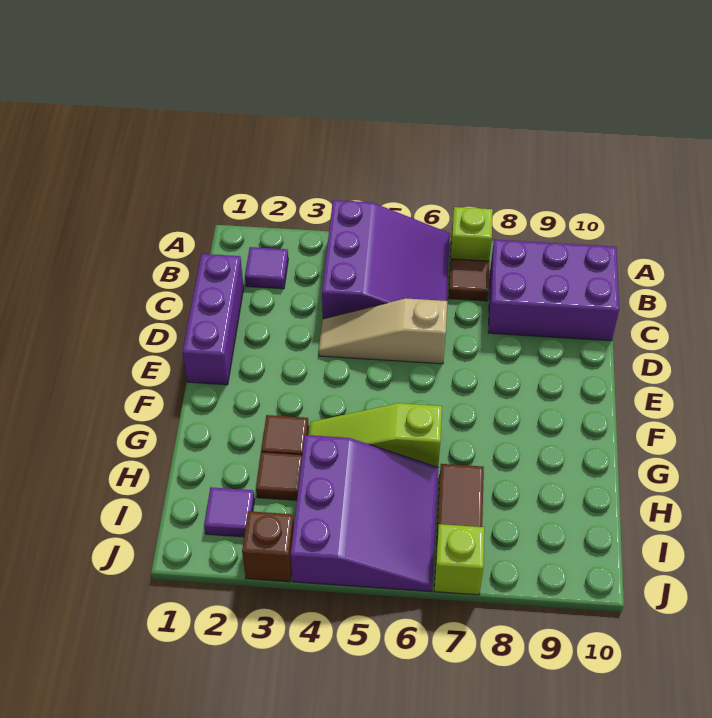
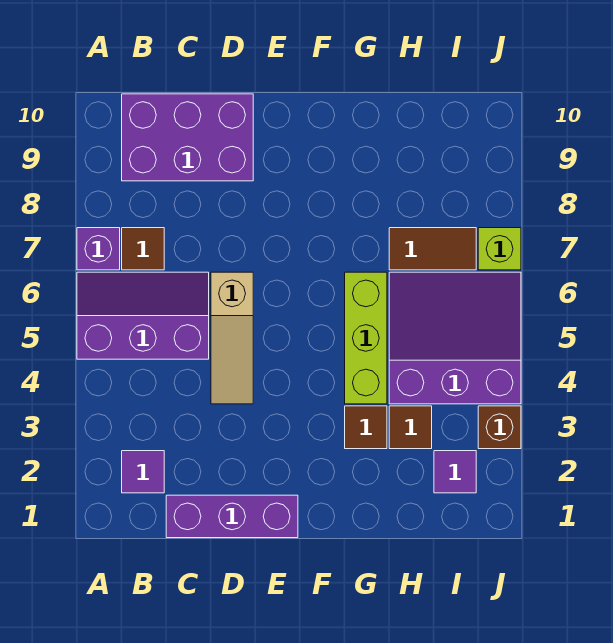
purple 3x3 slope [322,200,450,319] -> purple 2x3 slope [77,272,209,359]
lime 1x1 brick [450,207,493,261] -> purple 1x1 brick [77,228,120,270]
purple 2x3 brick [488,240,619,341] -> purple 2x3 brick turned to [122,94,253,181]
lime 1x3 slope [309,403,442,467] -> lime 1x3 brick [345,272,387,404]

